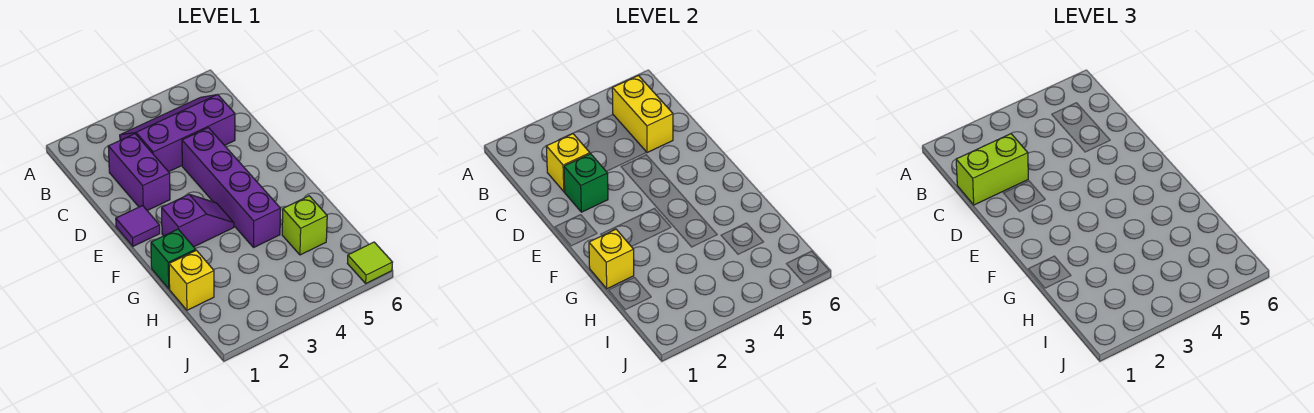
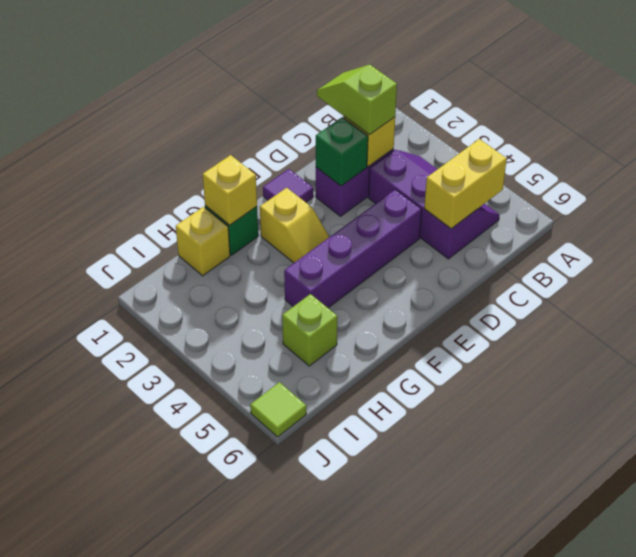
lime 1x2 brick [956,134,1028,205] -> lime 1x2 slope [317,65,397,135]
purple 1x2 slope [162,194,234,247] -> yellow 1x2 slope [260,188,329,263]

